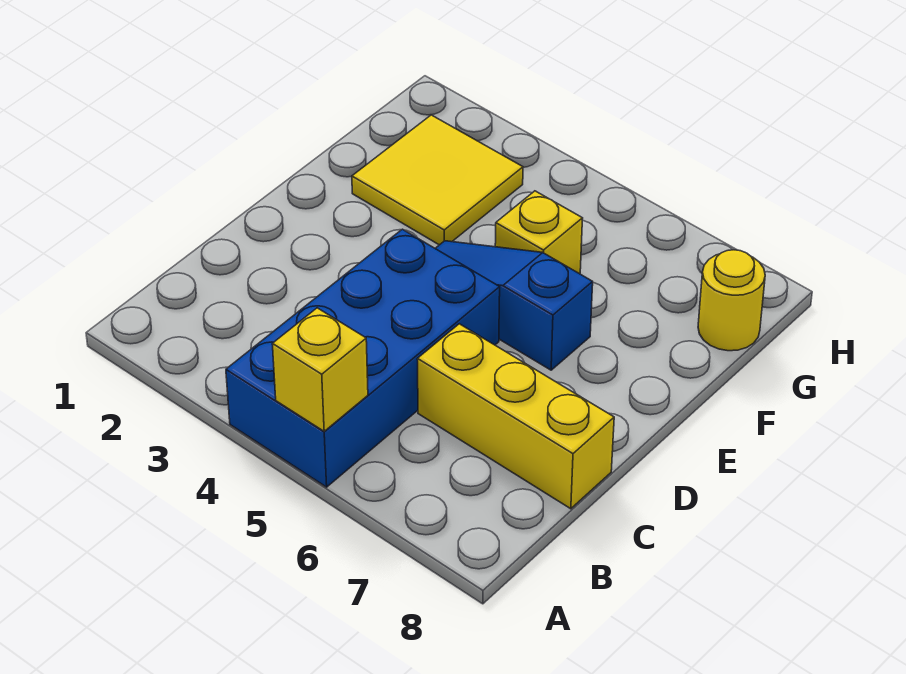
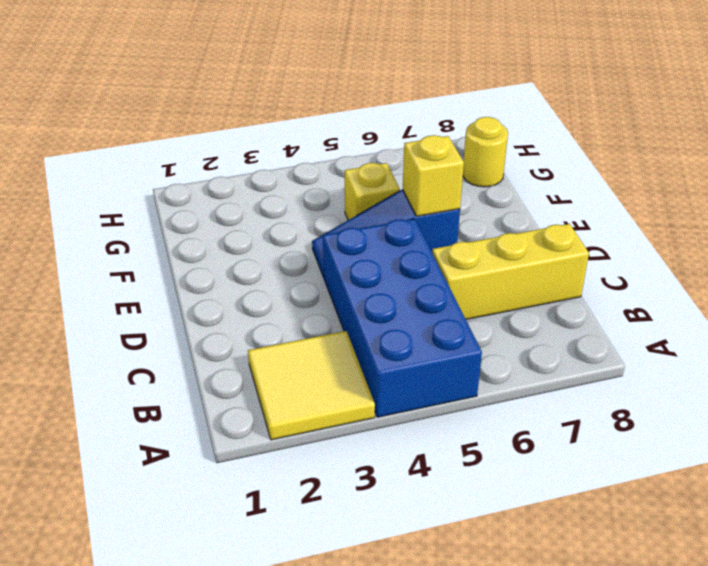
yellow 1x1 brick [272,308,368,431] -> yellow 1x1 brick moved to [403,135,464,216]
yellow 2x2 tile [352,115,523,245] -> yellow 2x2 tile moved to [248,331,375,440]

